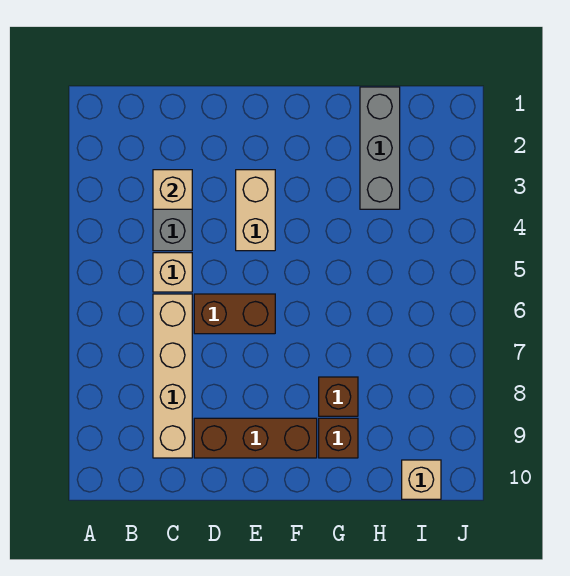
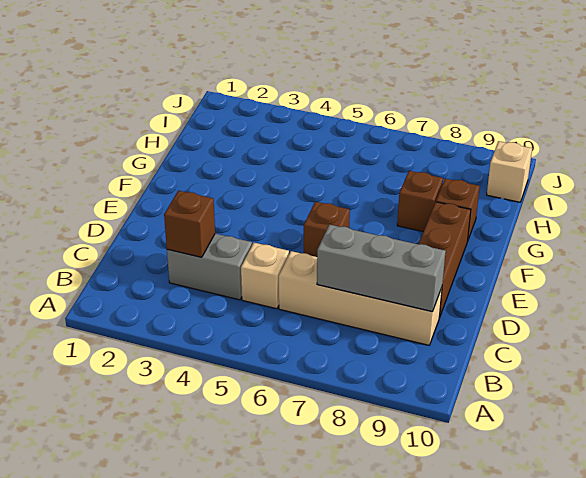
tan 1x1 brick [153,170,192,209] -> brown 1x1 brick [164,191,215,257]
brown 1x2 brick [194,294,275,334] -> brown 1x1 brick [304,202,350,257]
tan 1x2 brick [236,170,275,251] -> none
grey 1x3 brick [360,87,400,209] -> grey 1x3 brick moved to [317,224,446,312]

